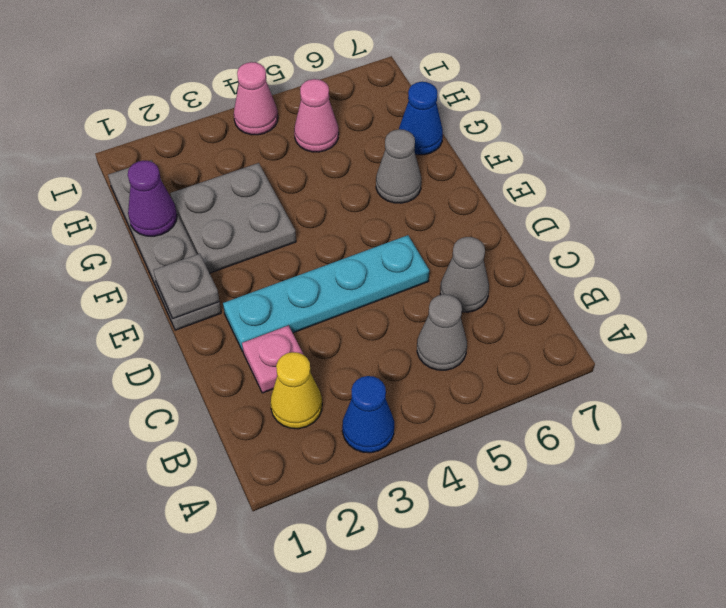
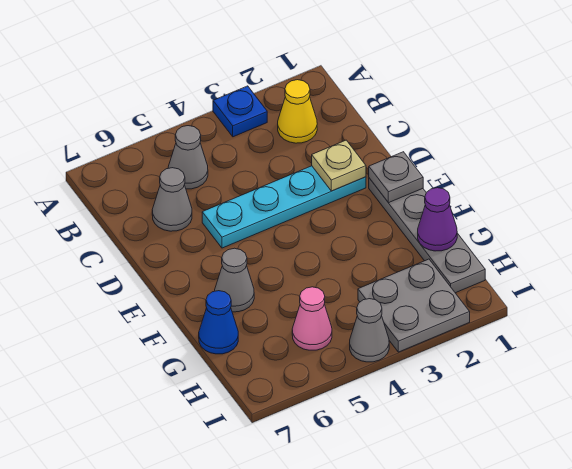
blue 1x1 cone [342,376,394,453] -> blue 1x1 plate [213,86,267,137]
pink 1x1 plate [242,325,303,393] -> none
none -> tan 1x1 plate [312,140,366,191]
grey 2x2 plate [170,163,296,273] -> grey 2x2 plate moved to [358,259,470,352]
pink 1x1 cone [234,62,278,135] -> grey 1x1 cone [350,299,389,362]

